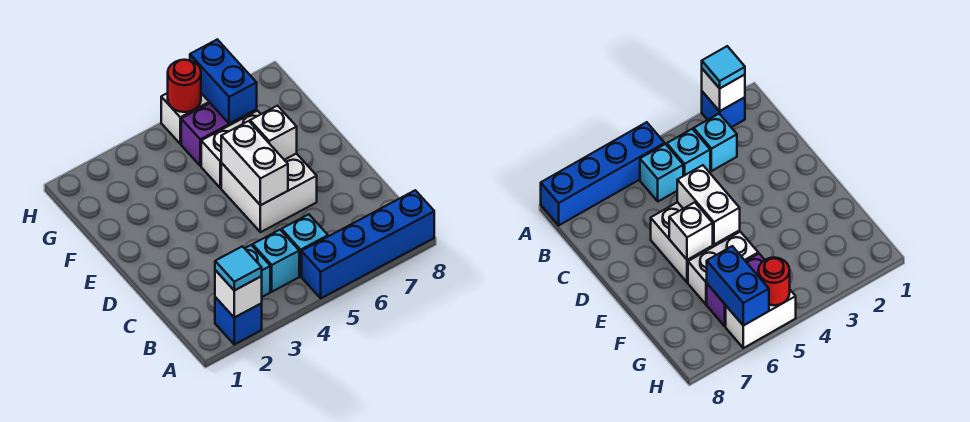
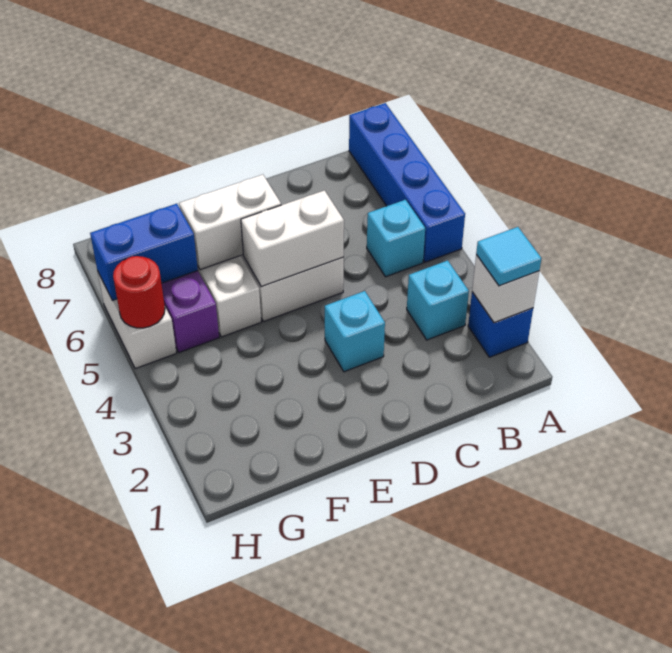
cyan 1x1 brick [253,230,299,292] -> cyan 1x1 brick moved to [325,291,385,372]
white 1x1 brick [250,106,297,160] -> white 1x2 brick [179,175,281,270]

